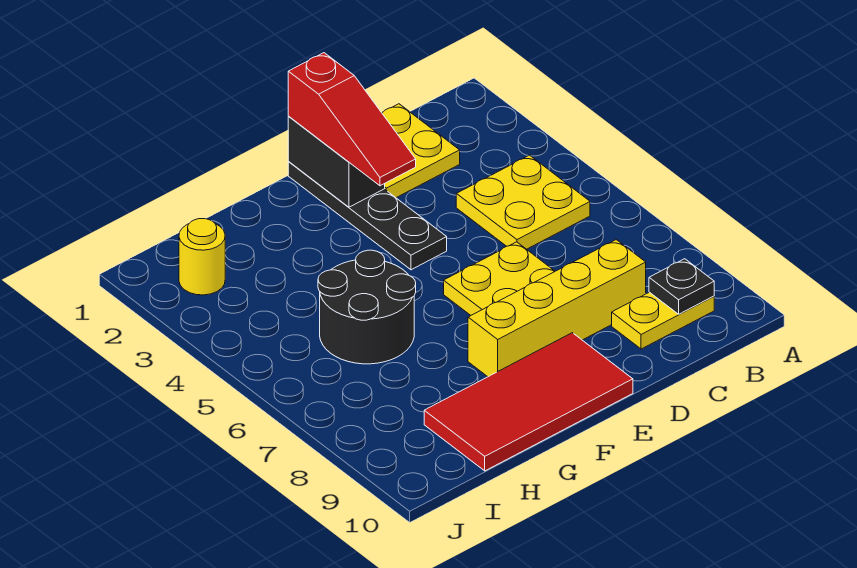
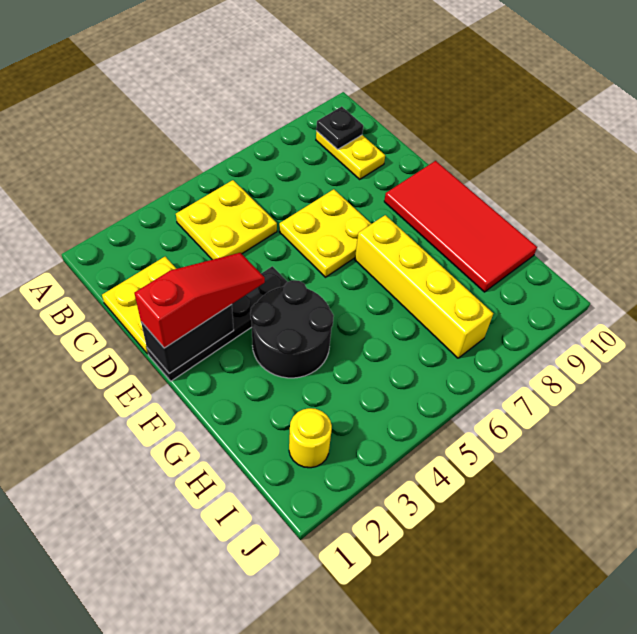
yellow 1x4 brick [468,240,646,377] -> yellow 1x4 brick moved to [355,215,493,358]
black 2x2 round brick [318,250,416,364] -> black 2x2 round brick moved to [250,280,334,378]

